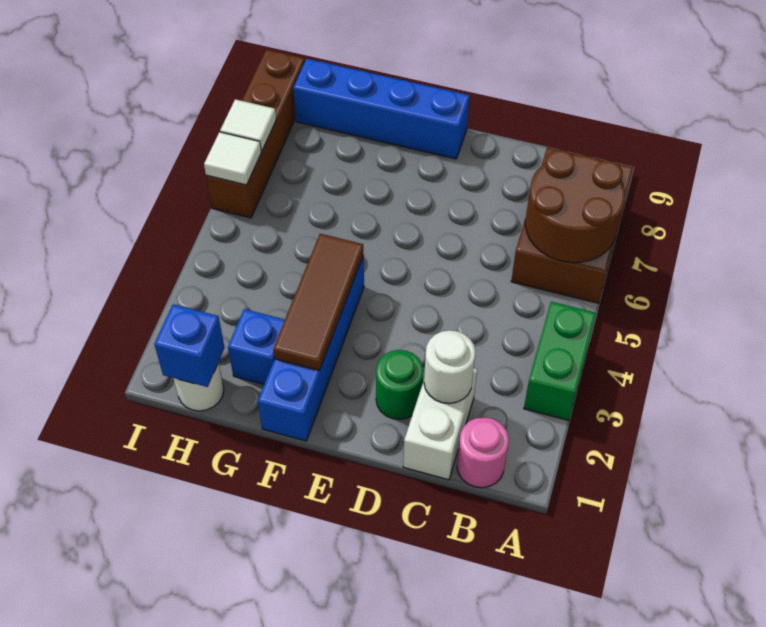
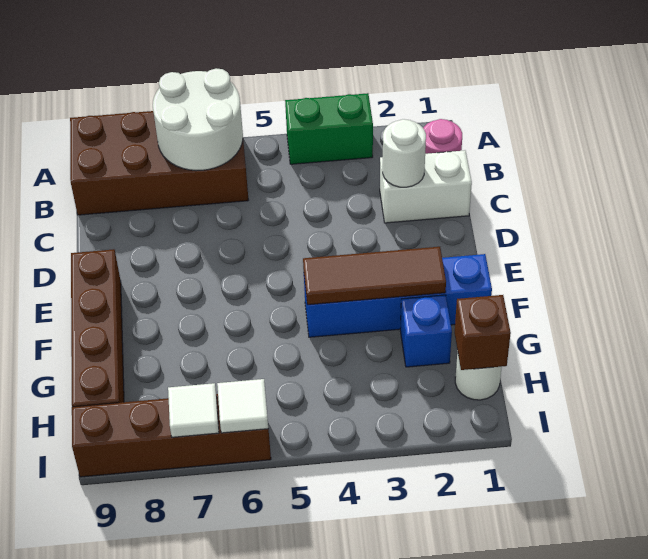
brown 2x3 brick [511,147,633,303] -> brown 2x4 brick [70,111,248,215]
brown 2x2 round brick [525,150,625,263] -> white 2x2 round brick [153,68,243,171]
green 1x1 round brick [376,350,423,420] -> none
blue 1x4 brick [293,59,470,159] -> brown 1x4 brick [71,249,124,407]
blue 1x1 brick [154,304,225,387] -> brown 1x1 brick [455,295,511,370]

